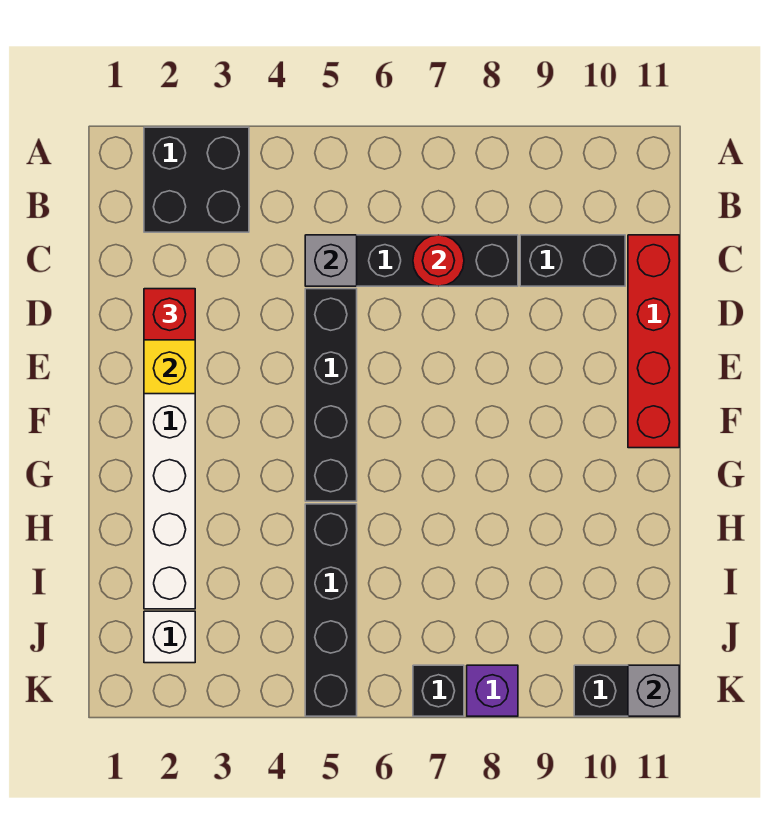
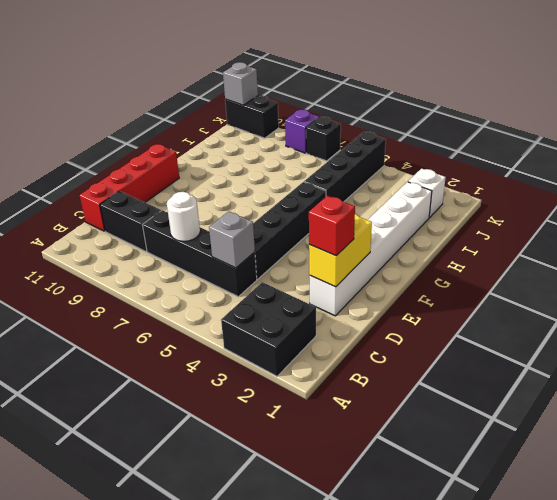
red 1x1 round brick [413,235,464,286] -> white 1x1 round brick [167,192,200,241]

